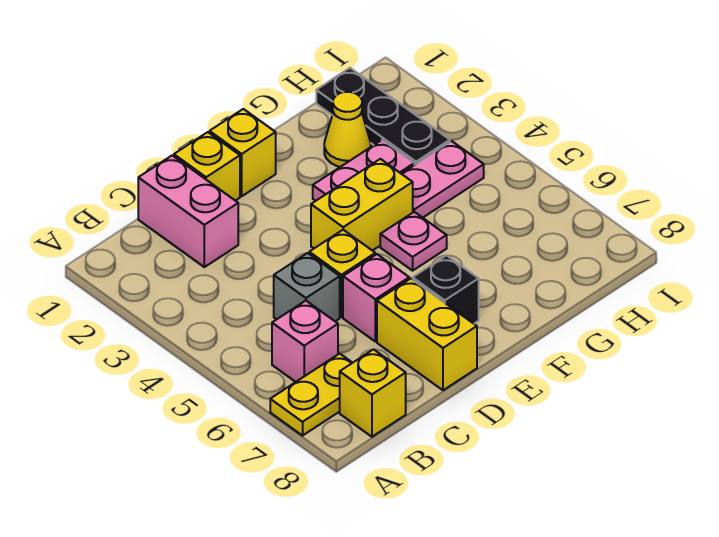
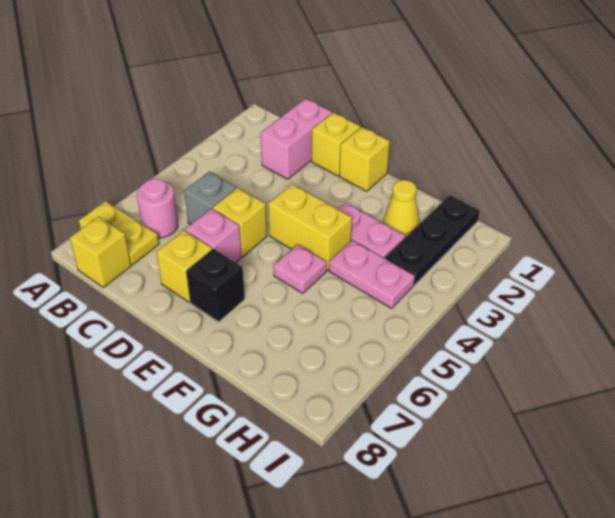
pink 1x1 brick [272,301,338,382] -> pink 1x1 round brick [137,179,178,238]
yellow 1x2 brick [377,279,477,390] -> yellow 1x1 brick [156,230,212,302]

